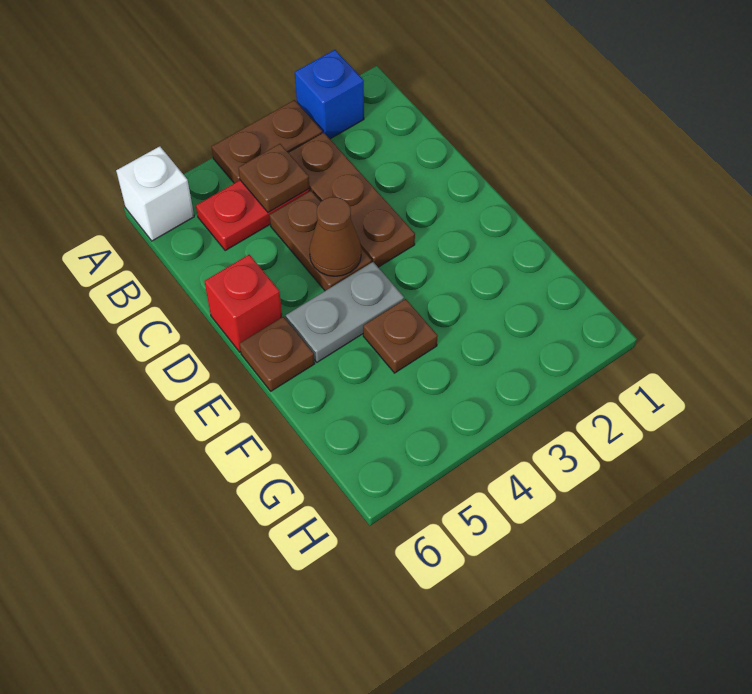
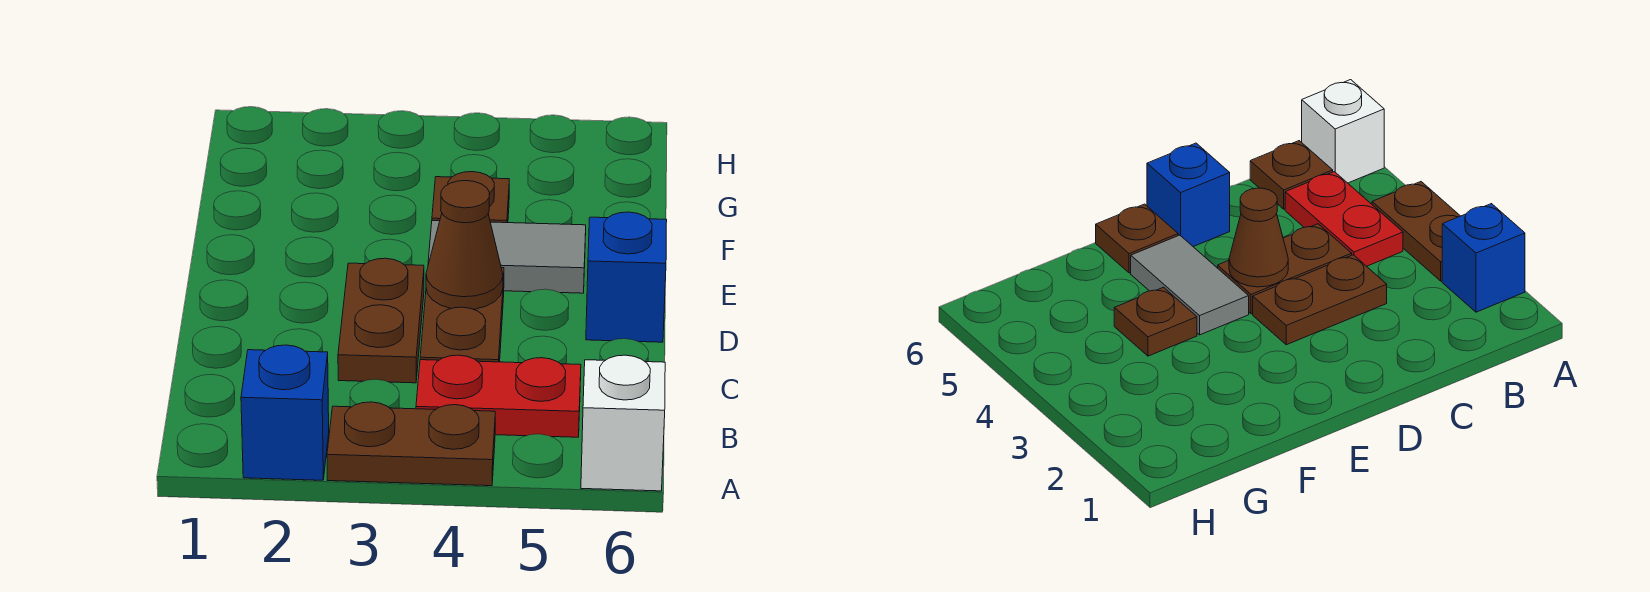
brown 1x3 plate [288,132,415,267] -> brown 1x2 plate [338,258,424,383]
brown 1x1 plate [238,144,310,213] -> brown 1x1 plate moved to [1250,141,1333,209]
red 1x1 brick [204,255,282,352] -> blue 1x1 brick [586,212,667,342]
grey 1x2 plate [286,262,404,362] -> grey 1x2 tile [428,221,586,293]

